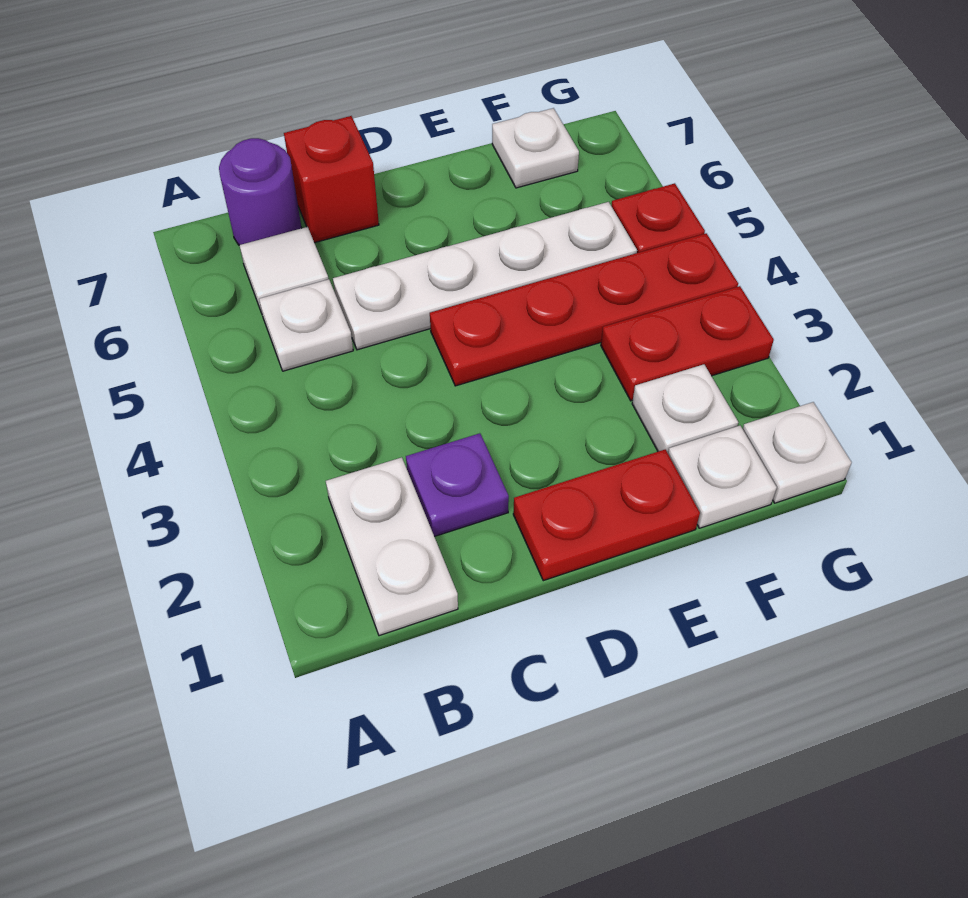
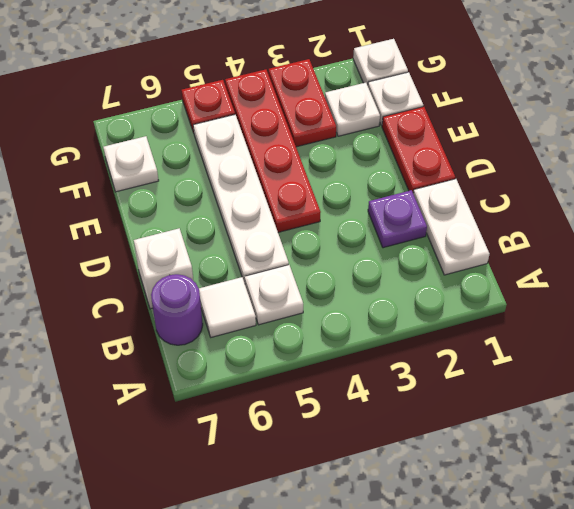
white 1x2 plate [326,457,458,636] -> white 1x2 plate turned to [413,179,490,275]
red 1x1 brick [284,116,379,243] -> white 1x1 brick [134,228,193,309]

